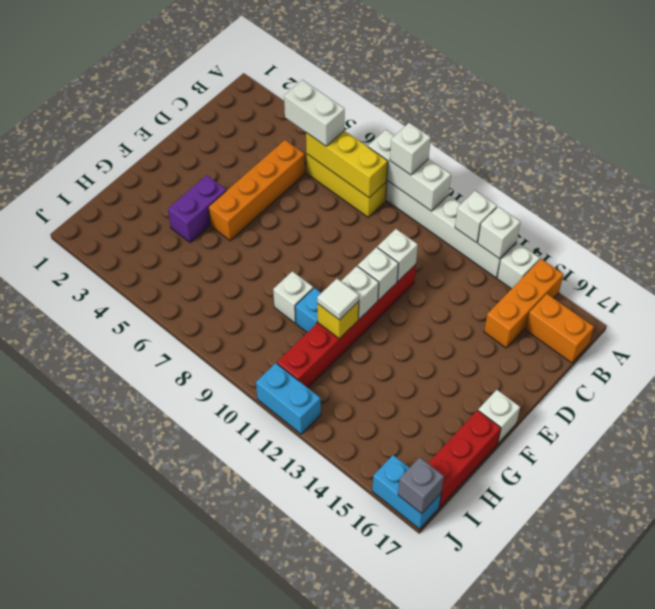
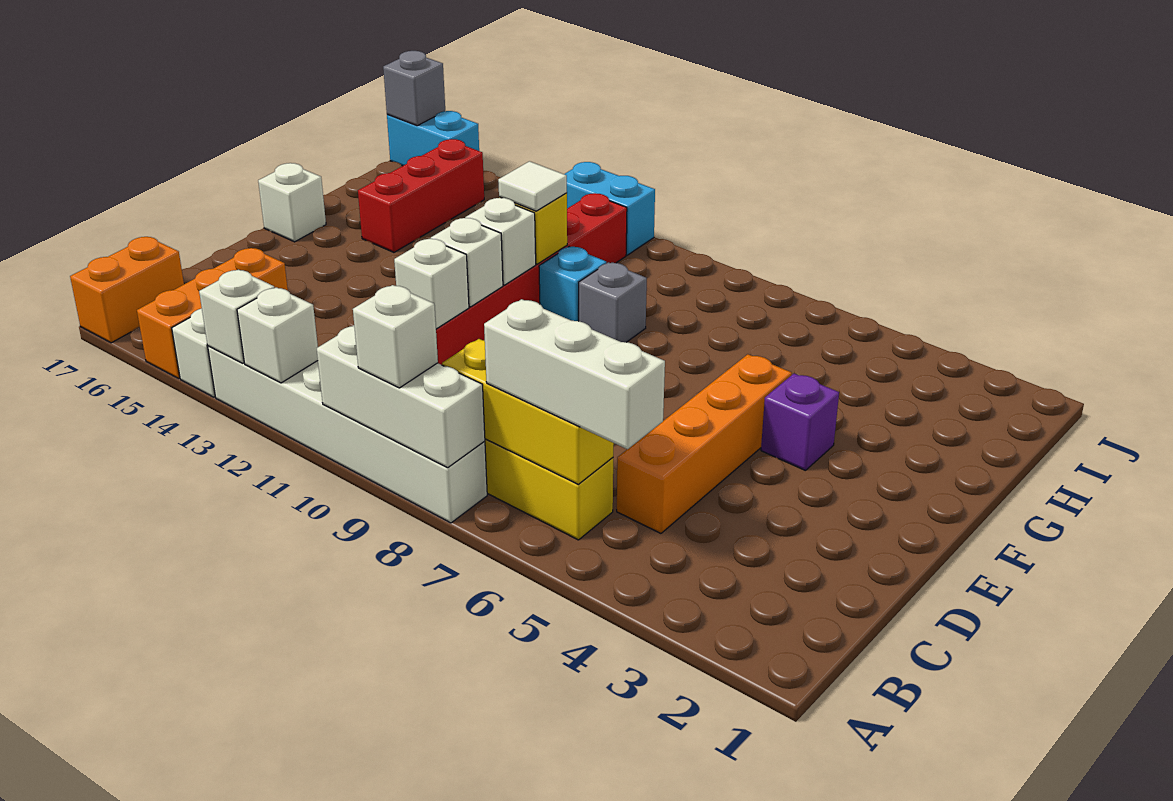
white 1x2 brick [284,80,345,146] -> white 1x3 brick [484,299,665,449]
orange 1x2 brick [526,294,594,363] -> orange 1x2 brick turned to [70,237,184,343]
purple 1x2 brick [168,175,226,243] -> purple 1x1 brick [761,374,839,471]
white 1x1 brick [273,271,313,323] -> grey 1x1 brick [579,262,647,342]
red 1x3 brick [428,410,501,507] -> red 1x3 brick moved to [358,139,484,252]

